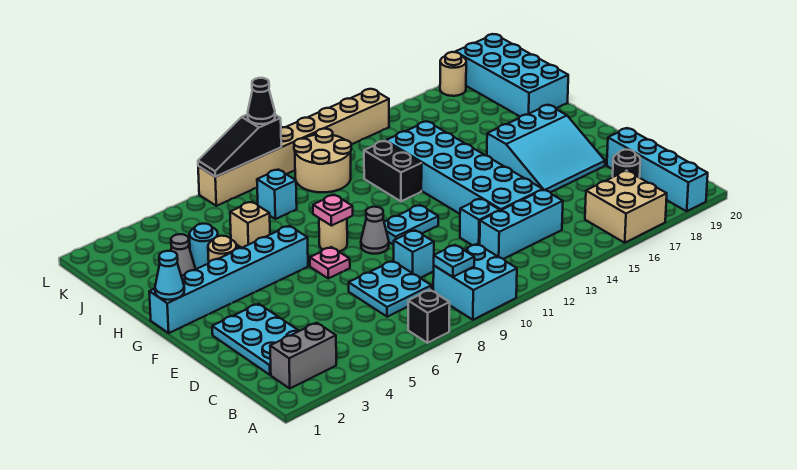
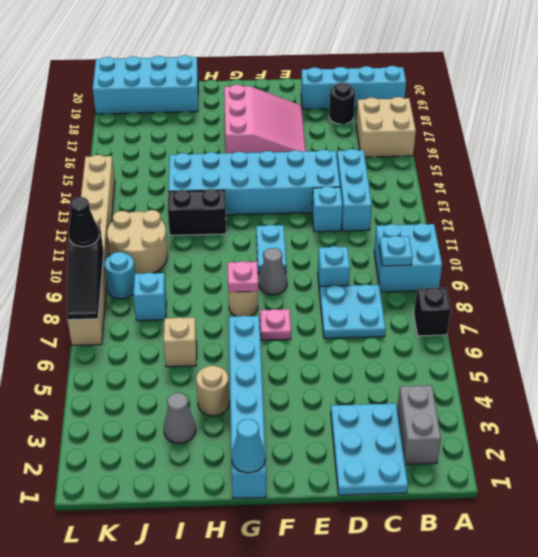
cyan 2x3 plate [212,304,299,375] -> cyan 2x3 plate turned to [331,404,408,495]
cyan 3x3 slope [487,105,605,192] -> pink 3x3 slope [224,85,305,153]
cyan 1x1 round brick [189,224,218,269] -> cyan 1x1 round brick moved to [104,252,135,299]
tan 1x1 round brick [440,52,466,96] -> none

